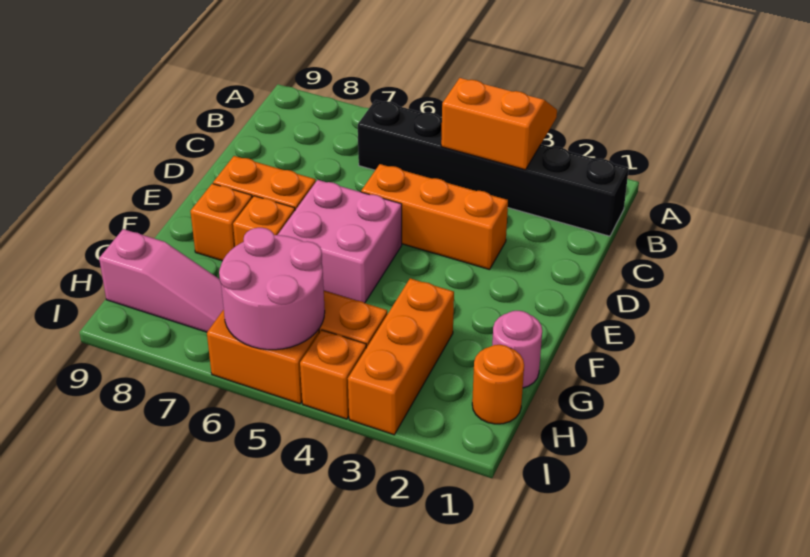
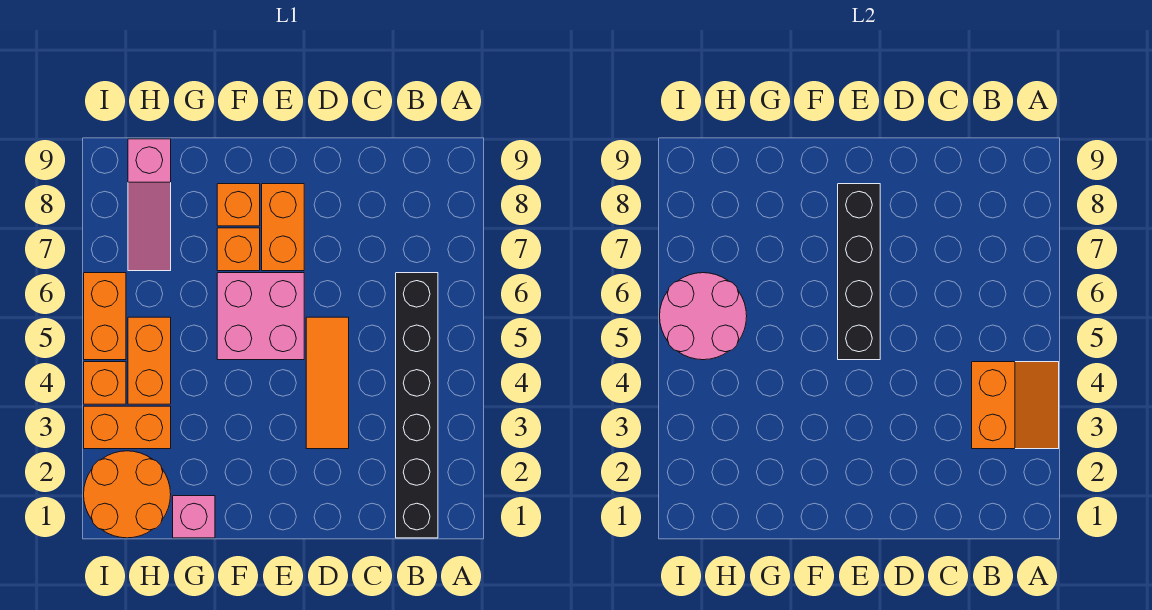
orange 1x3 brick [361,164,508,270] -> orange 1x3 tile [306,317,349,449]
none -> black 1x4 brick [838,184,880,360]
pink 1x1 round brick [492,311,542,388] -> pink 1x1 brick [173,496,215,538]
orange 1x3 brick [348,278,454,435] -> orange 1x2 brick [84,406,171,449]
orange 1x1 round brick [472,345,524,424] -> orange 2x2 round brick [84,451,171,538]

